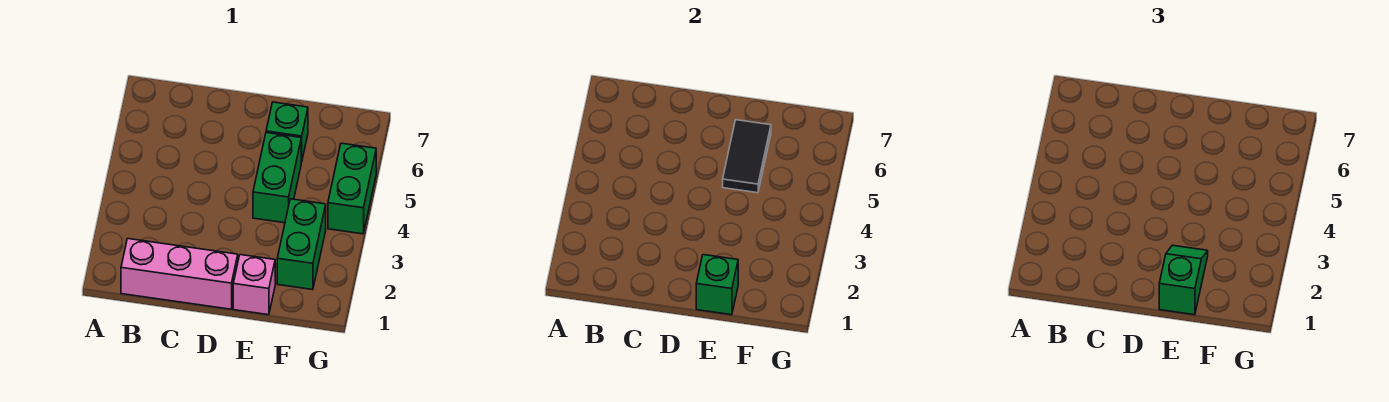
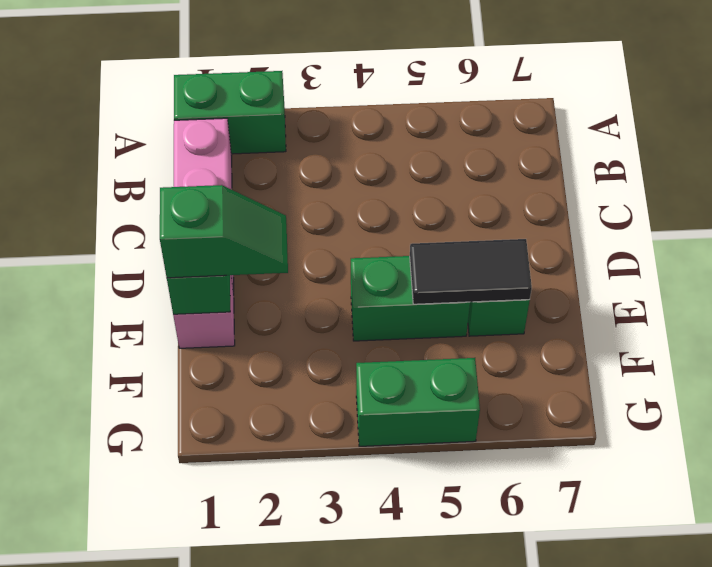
green 1x2 brick [277,199,326,290] -> green 1x2 brick moved to [174,71,286,154]

